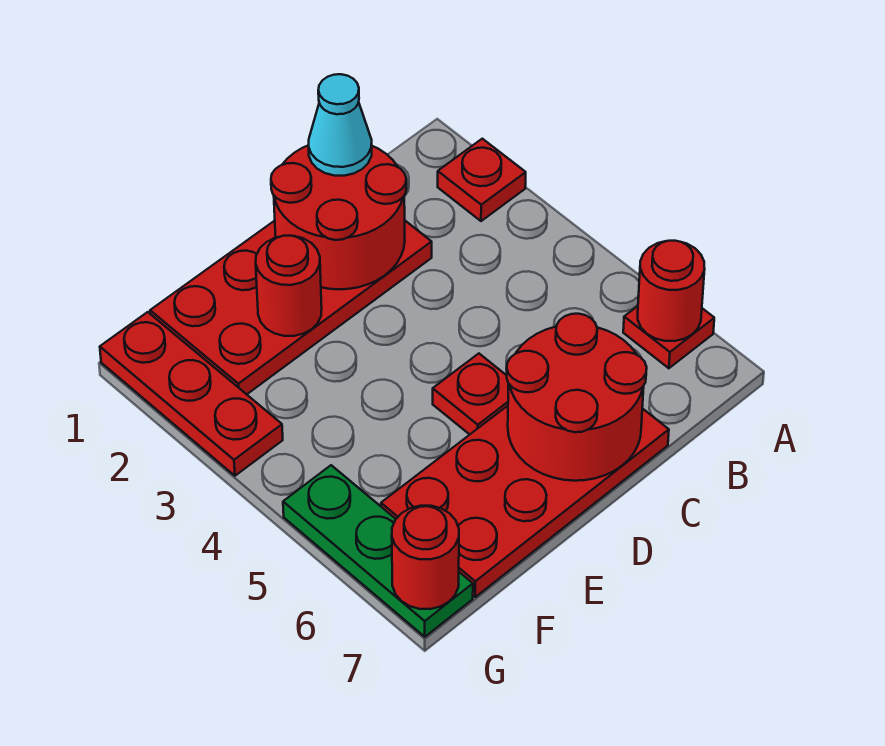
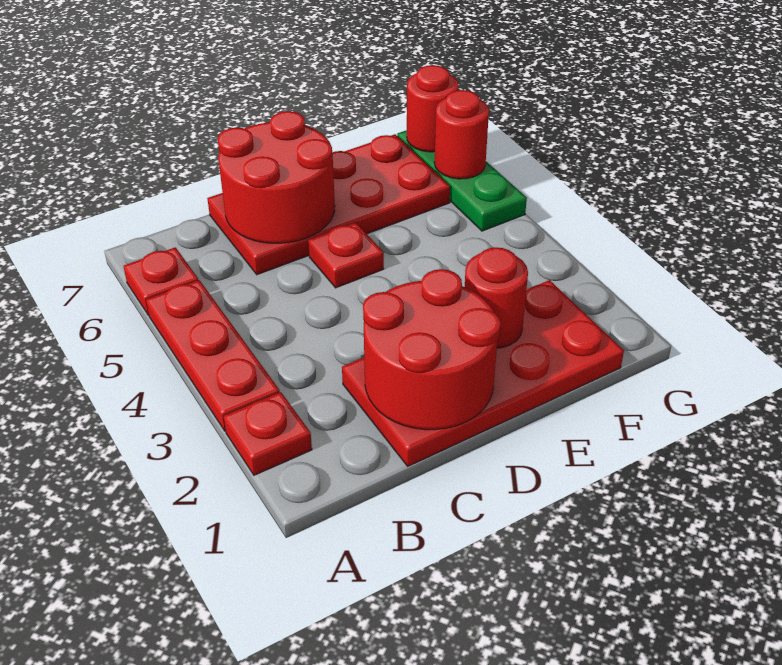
red 1x1 round brick [638,241,705,341] -> red 1x1 round brick moved to [434,90,489,179]
cyan 1x1 cone [309,74,372,176] -> none
red 1x3 plate [100,312,283,476] -> red 1x3 plate moved to [146,280,280,431]

